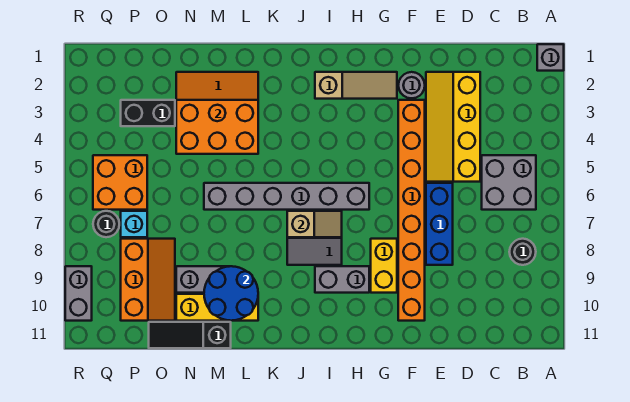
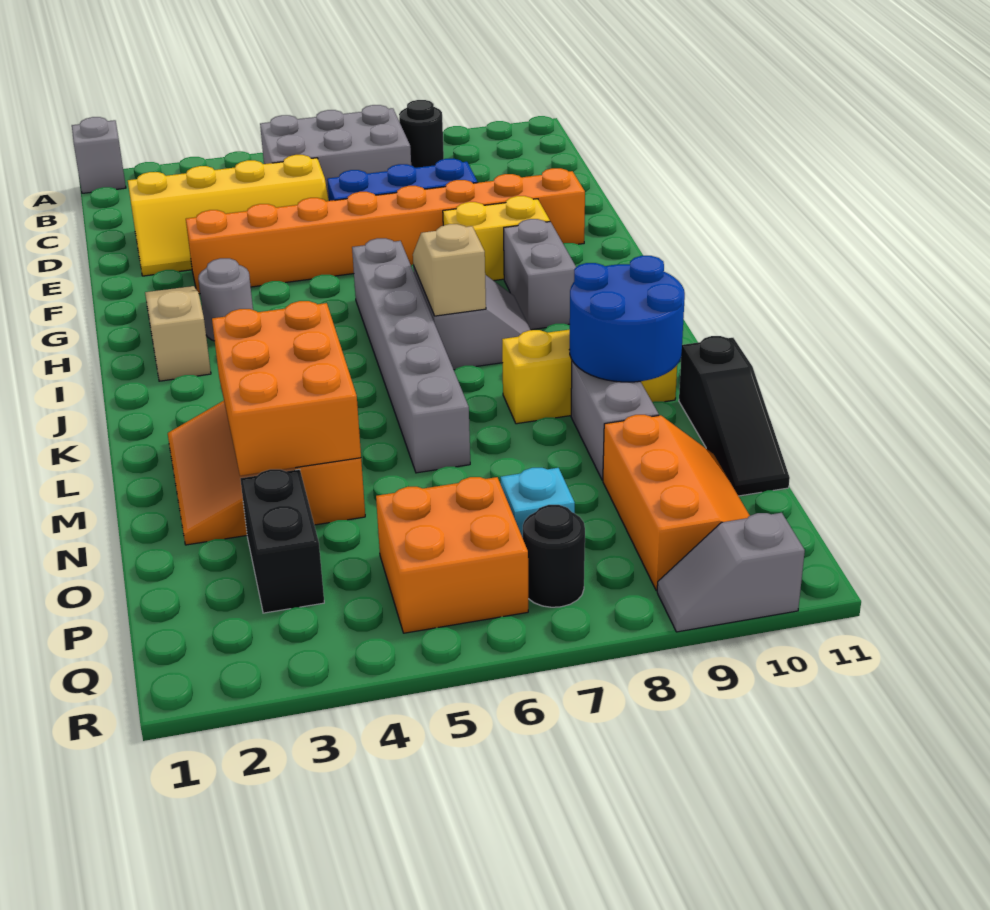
grey 2x2 brick [482,155,536,210] -> grey 2x3 brick [260,105,411,200]
grey 1x1 round brick [398,72,425,98] -> grey 1x1 round brick moved to [198,258,253,341]
yellow 1x3 brick [176,294,258,321] -> yellow 1x3 brick turned to [502,329,677,424]
orange 2x3 slope [121,239,175,321] -> orange 2x3 slope turned to [603,415,750,591]
grey 1x2 brick [65,266,92,321] -> grey 1x2 slope [657,513,805,632]

